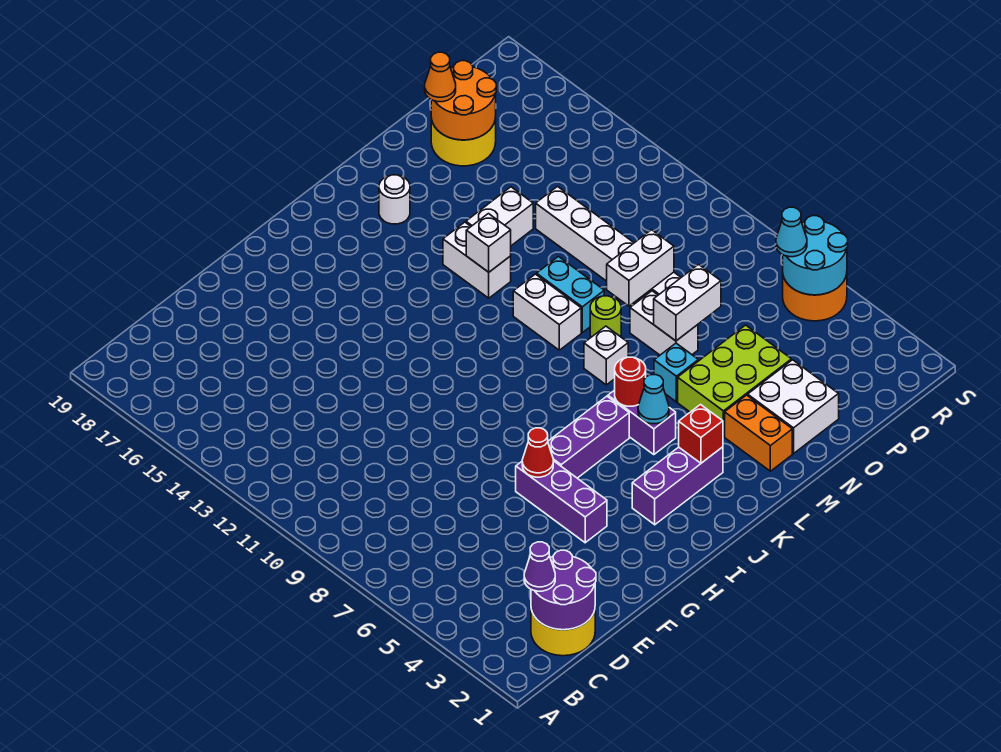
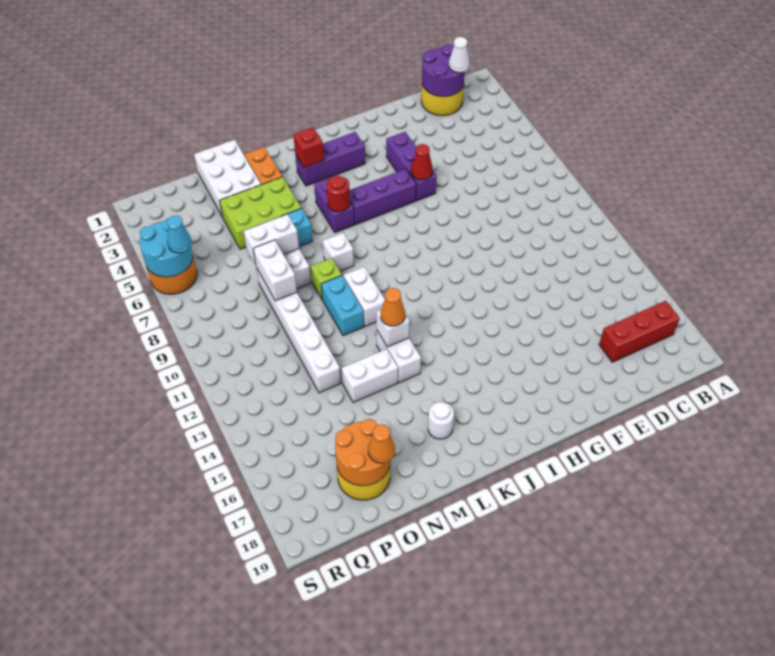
none -> red 1x3 brick [599,301,680,362]
purple 1x1 cone [524,542,555,591] -> white 1x1 cone [449,37,470,73]
cyan 1x1 cone [638,375,669,424] -> none
none -> orange 1x1 cone [381,288,405,326]
lime 1x1 round brick [590,296,621,337] -> lime 1x1 brick [311,258,342,299]
white 2x2 brick [748,360,839,454] -> white 2x3 brick [194,140,261,216]
white 1x2 brick [607,230,674,306] -> white 1x2 brick turned to [253,240,297,301]

